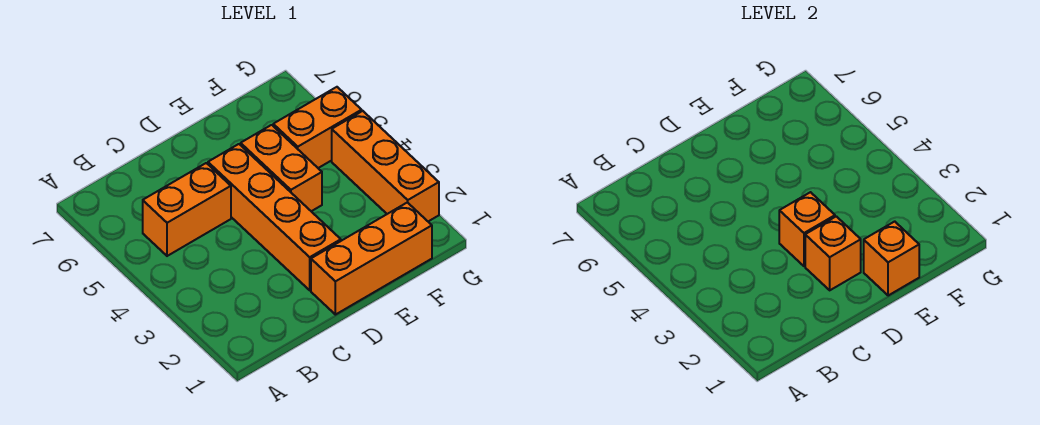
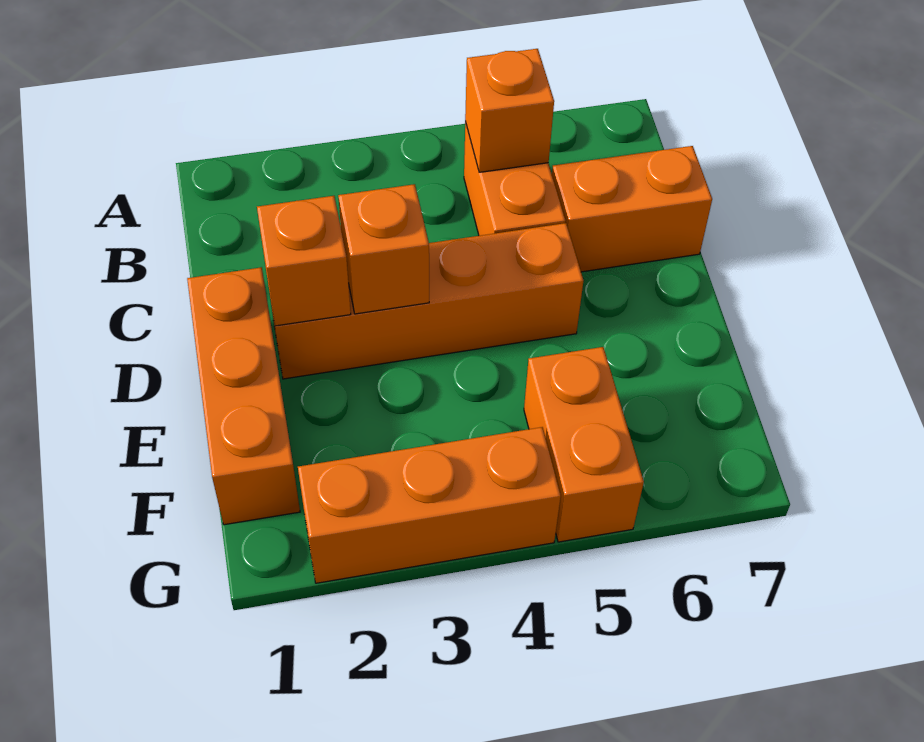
orange 1x1 brick [864,221,919,296] -> orange 1x1 brick moved to [465,49,554,172]
orange 1x2 brick [241,125,322,211] -> orange 1x2 brick moved to [552,146,712,272]

